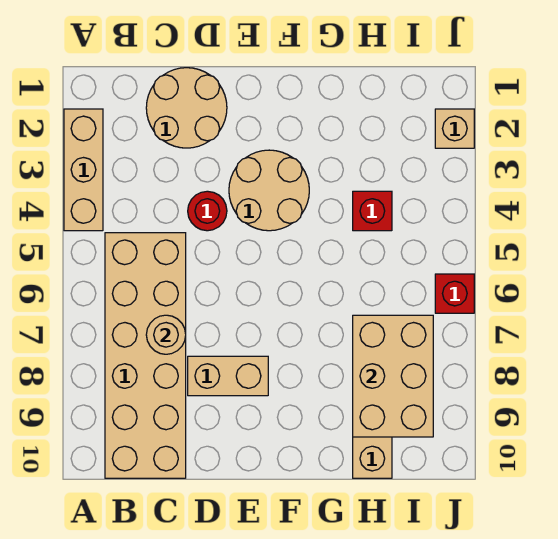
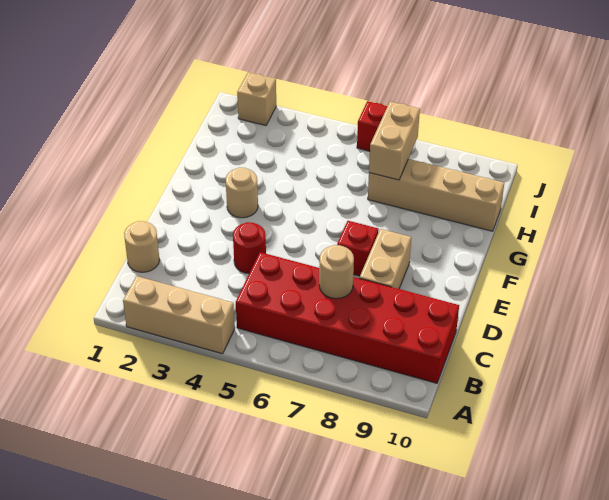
tan 2x6 brick [105,233,186,478] -> red 2x6 brick [236,252,459,383]
tan 2x2 round brick [146,68,227,148] -> tan 1x1 round brick [124,221,160,272]
tan 2x2 round brick [229,150,309,231] -> tan 1x1 round brick [226,167,258,218]
red 1x1 brick [353,191,392,231] -> red 1x1 brick moved to [337,221,379,276]
tan 2x3 brick [353,315,433,437] -> tan 1x2 brick [369,102,420,180]

